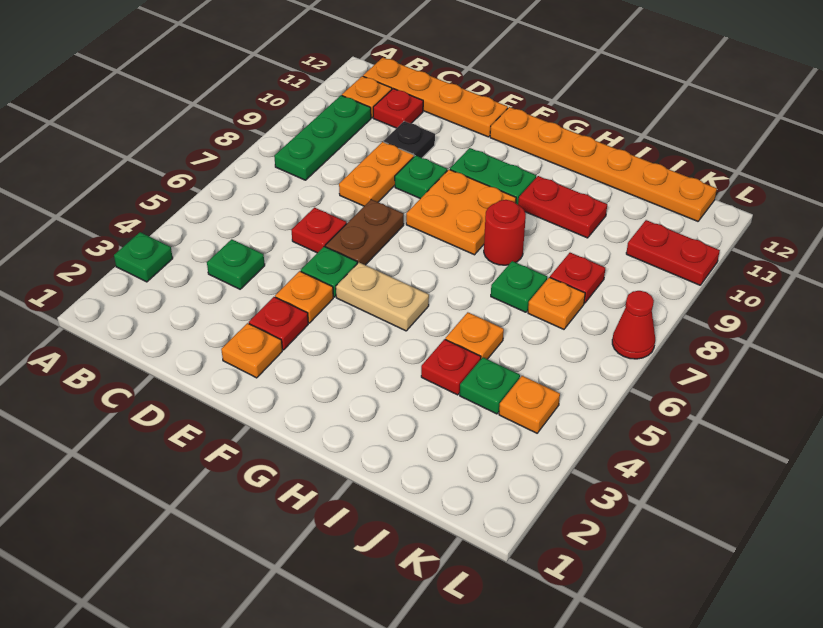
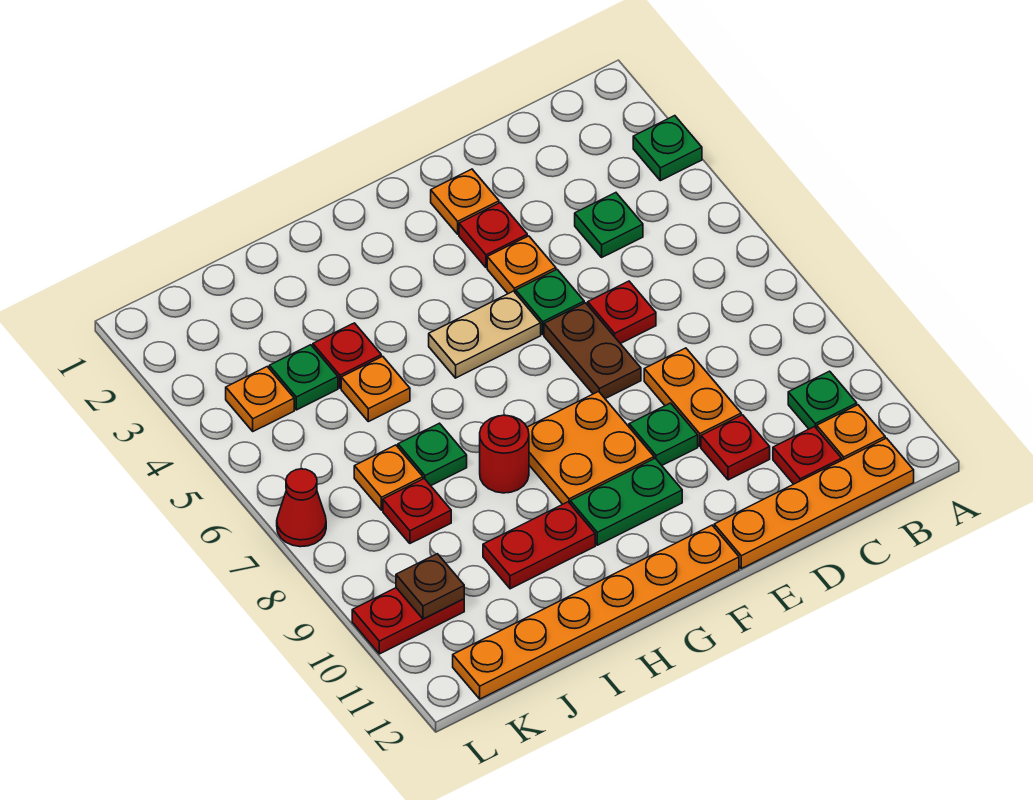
green 1x3 plate [274,95,371,180] -> green 1x1 plate [788,371,857,429]
black 1x1 plate [383,121,435,158] -> red 1x1 plate [701,415,770,480]
none -> brown 1x1 plate [396,554,464,619]

